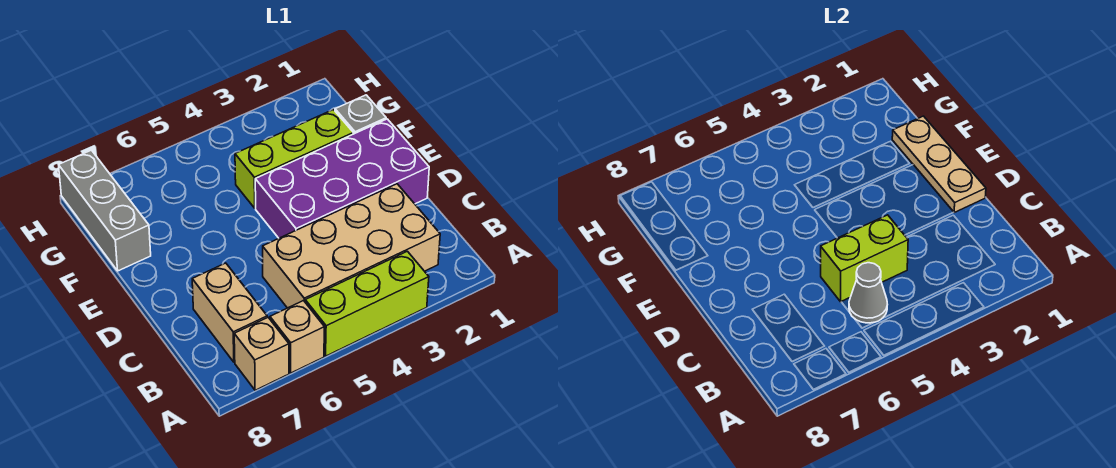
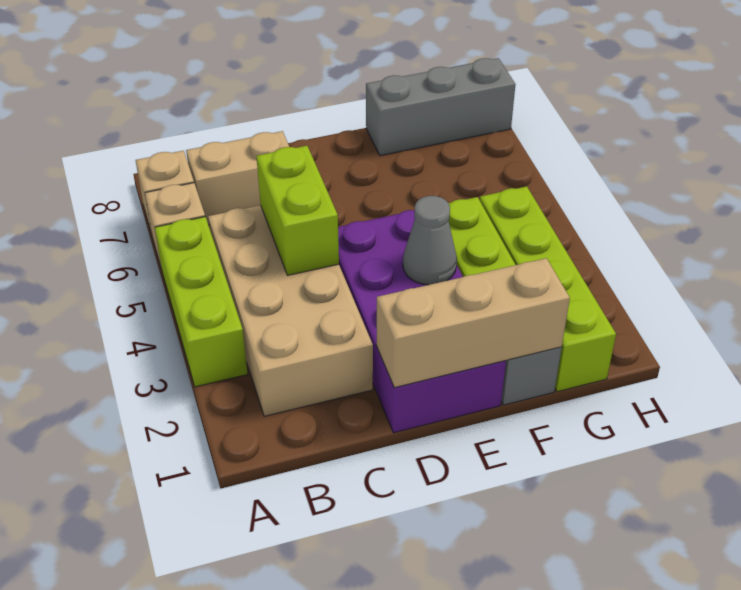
grey 1x1 cone [849,263,887,323] -> grey 1x1 cone moved to [403,196,457,285]
tan 1x3 plate [892,116,986,212] -> tan 1x3 brick [376,258,570,388]
none -> lime 1x4 brick [480,186,616,392]

